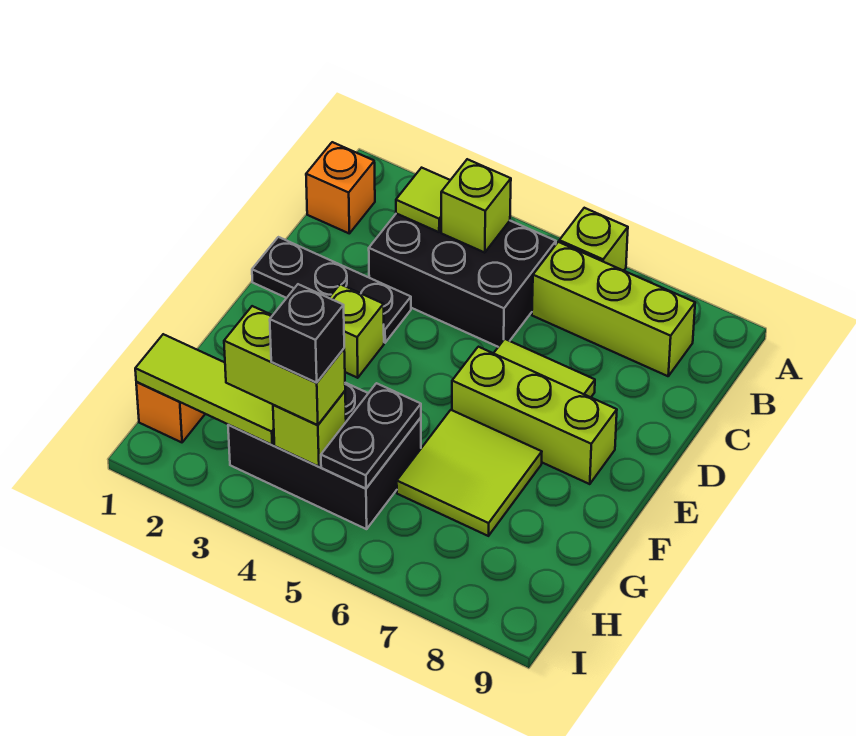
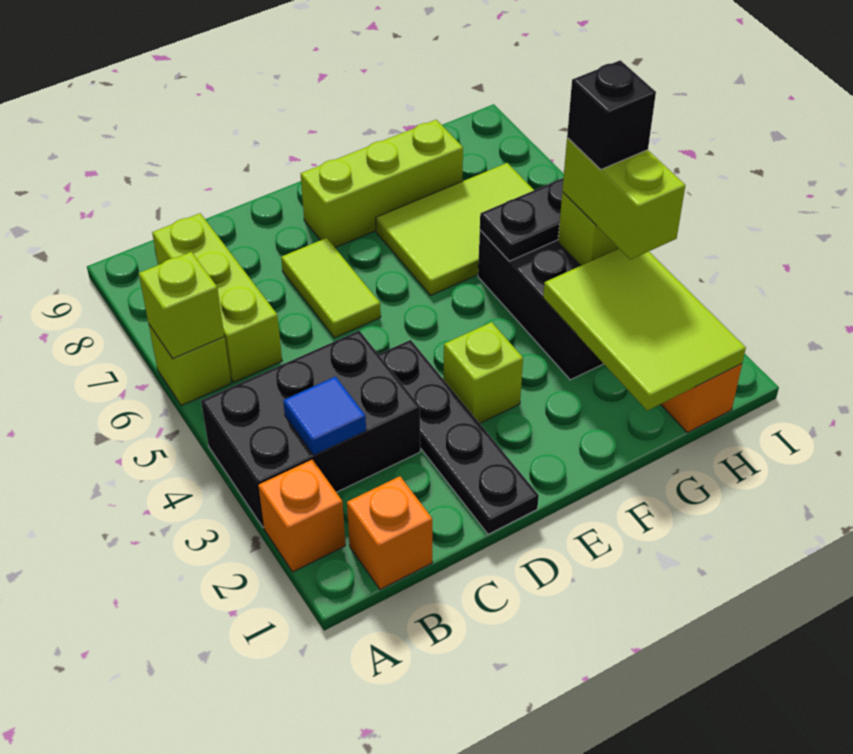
none -> orange 1x1 brick [258,460,345,572]
black 2x3 brick [369,213,556,347] -> black 2x3 brick turned to [201,331,420,527]
lime 1x1 tile [396,168,450,232] -> blue 1x1 tile [283,377,366,455]
lime 1x1 brick [441,159,511,253] -> lime 1x1 brick moved to [139,252,224,359]
black 1x3 plate [252,237,411,343] -> black 1x4 plate [379,340,539,534]
lime 1x3 brick [452,347,617,484] -> lime 1x3 brick turned to [301,120,463,248]
lime 2x2 tile [397,410,542,536] -> lime 2x3 tile [376,163,534,296]
lime 1x3 tile [135,334,274,445] -> lime 2x3 tile [543,249,746,411]

